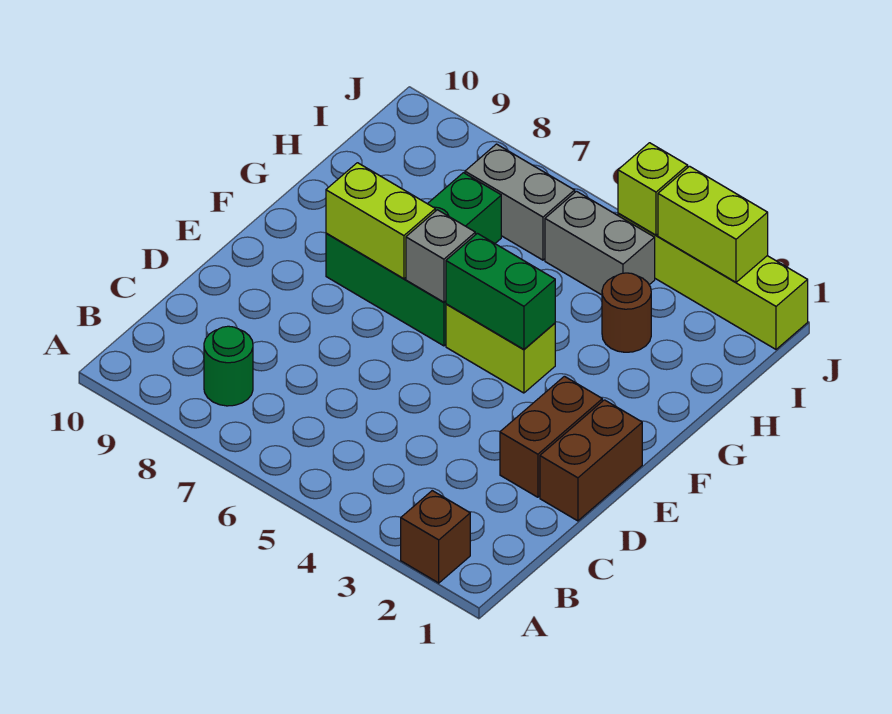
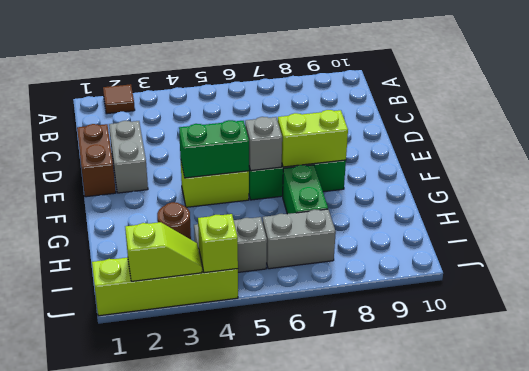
brown 1x1 brick [401,491,470,583] -> brown 1x1 tile [103,84,135,114]
green 1x1 round brick [204,326,253,406] -> none
brown 1x2 brick [500,376,602,497] -> grey 1x2 brick [109,121,148,193]
lime 1x2 brick [658,166,768,282] -> lime 1x2 slope [125,222,202,281]

